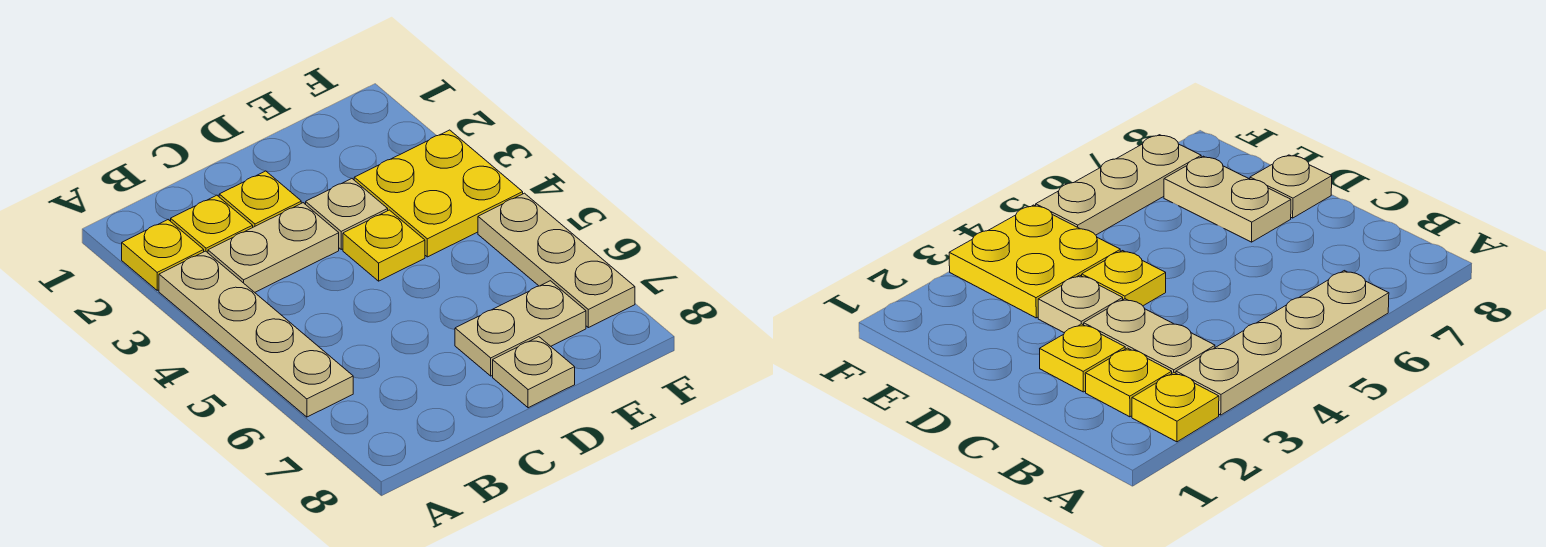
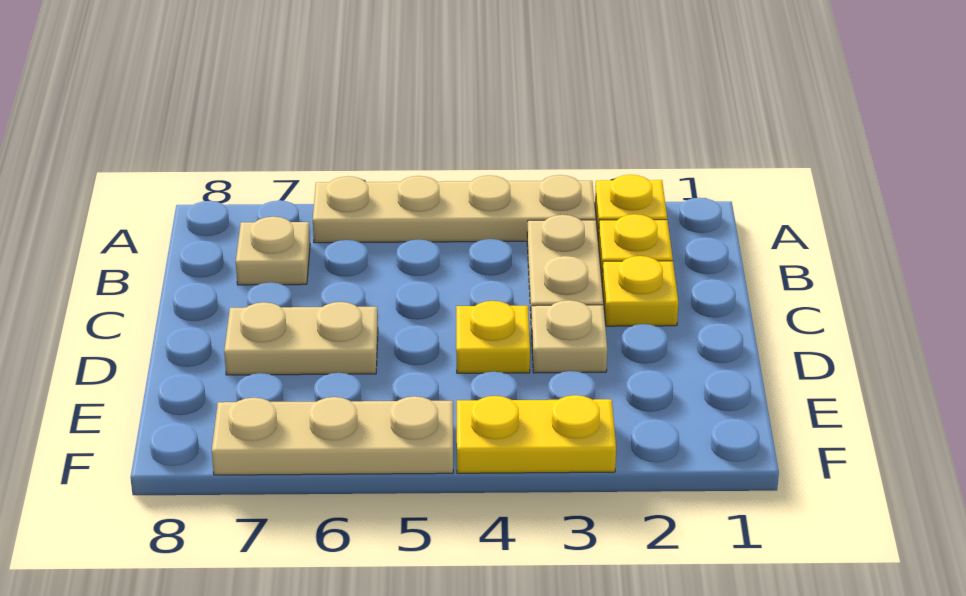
tan 1x2 plate [455,281,586,376] -> tan 1x2 plate turned to [224,302,378,375]
tan 1x1 plate [493,337,575,408] -> tan 1x1 plate moved to [236,217,310,285]
yellow 2x2 plate [354,130,523,257] -> yellow 1x2 plate [457,395,616,473]

